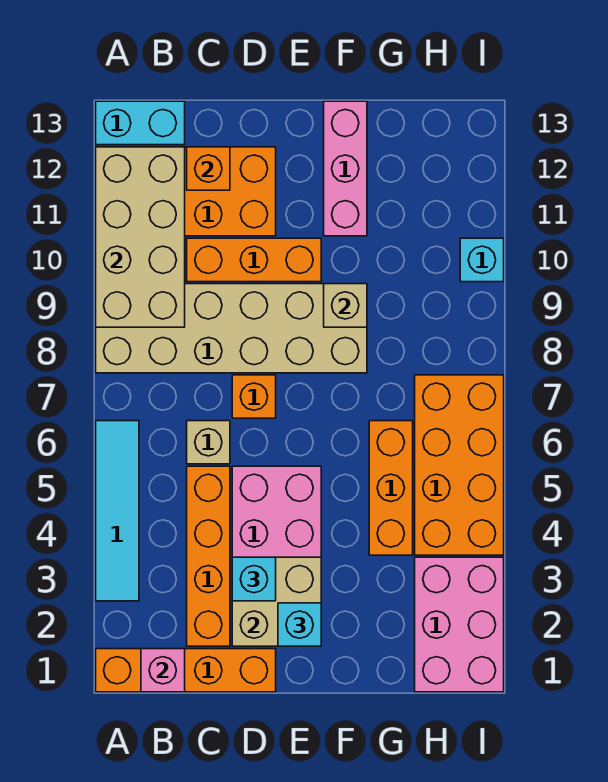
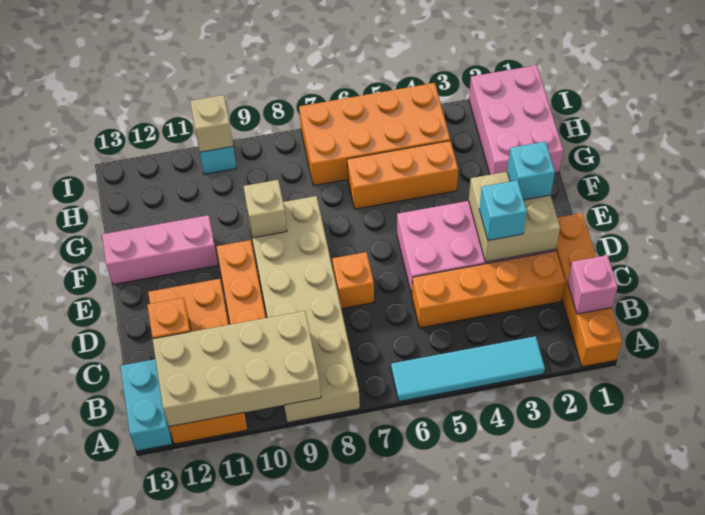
tan 1x1 brick [187,421,230,464] -> tan 1x1 brick moved to [190,95,233,152]
pink 2x3 brick [415,557,504,692] -> pink 2x3 brick turned to [469,65,563,175]

